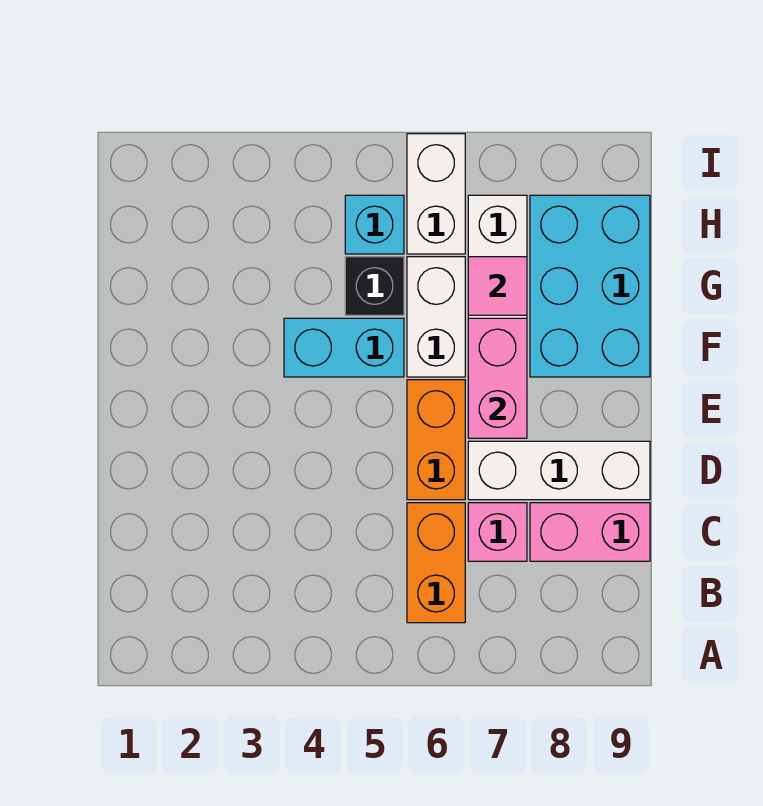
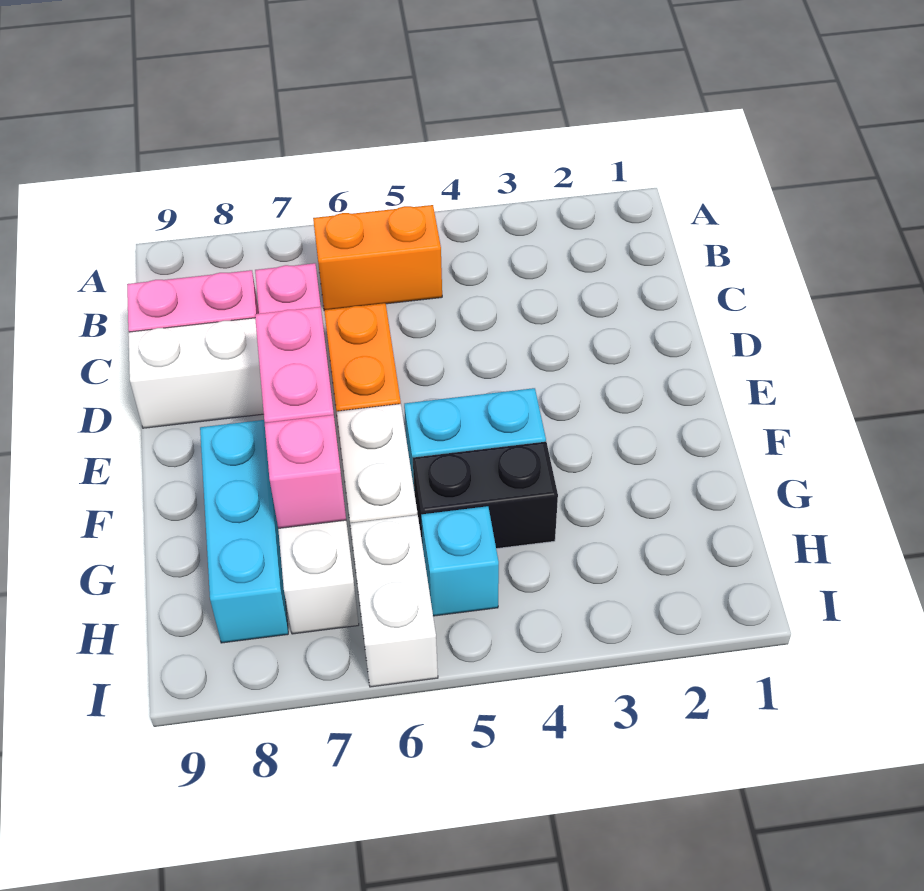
orange 1x2 brick [407,503,465,623] -> orange 1x2 brick turned to [313,205,442,310]
cyan 2x3 brick [530,195,650,377] -> cyan 1x3 brick [200,420,288,643]
black 1x1 brick [345,257,404,315] -> black 1x2 brick [413,442,558,549]
pink 1x1 tile [468,257,527,315] -> pink 1x1 brick [265,415,346,528]

